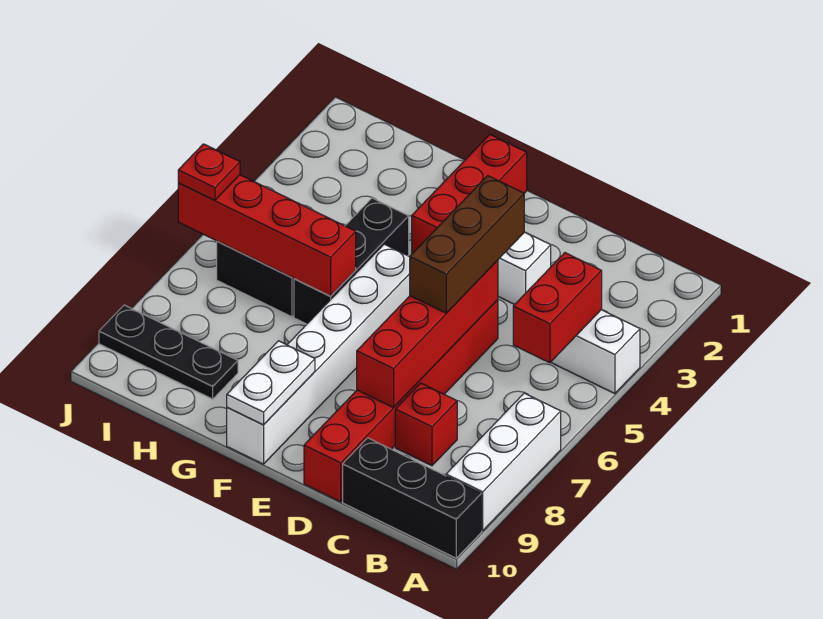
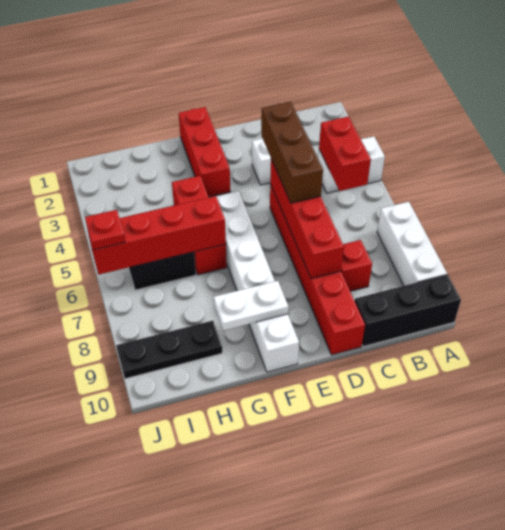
white 1x2 plate [227,341,315,425] -> white 1x2 plate turned to [214,281,288,330]
black 1x3 brick [294,198,409,324] -> red 1x3 brick [172,176,227,275]

